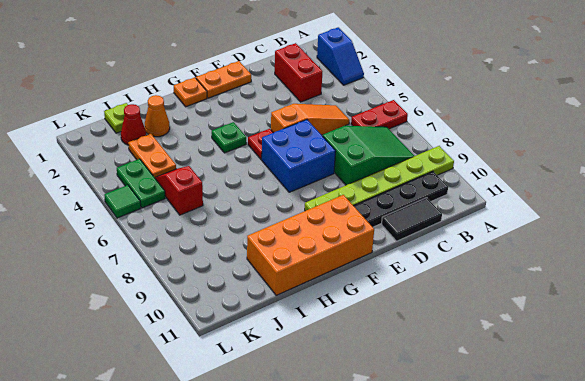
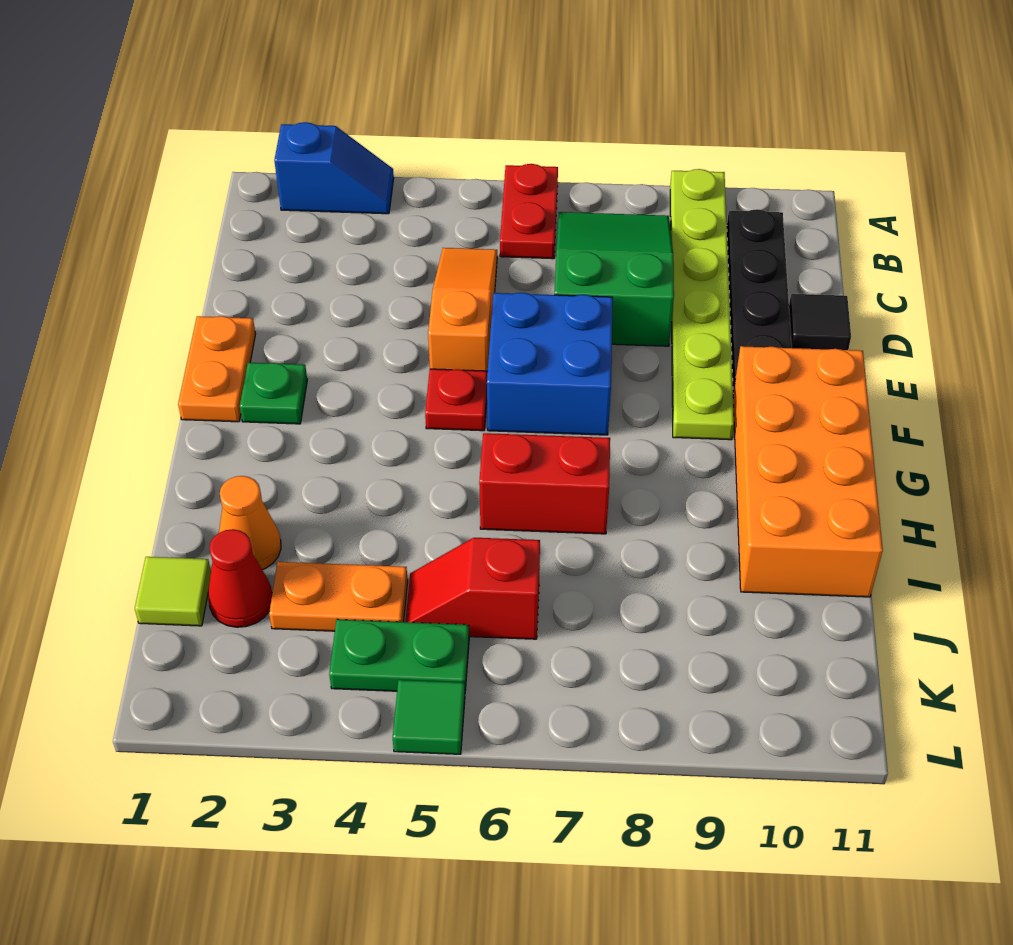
red 1x2 brick [275,43,323,102] -> red 1x2 brick moved to [479,433,610,534]
black 1x2 tile [381,198,442,241] -> black 1x1 tile [789,294,851,350]
orange 1x1 plate [174,78,207,107] -> none
green 1x1 plate [212,122,246,153] -> green 1x1 plate moved to [240,363,307,424]
lime 1x1 plate [104,103,128,133] -> lime 1x1 tile [135,557,211,626]

